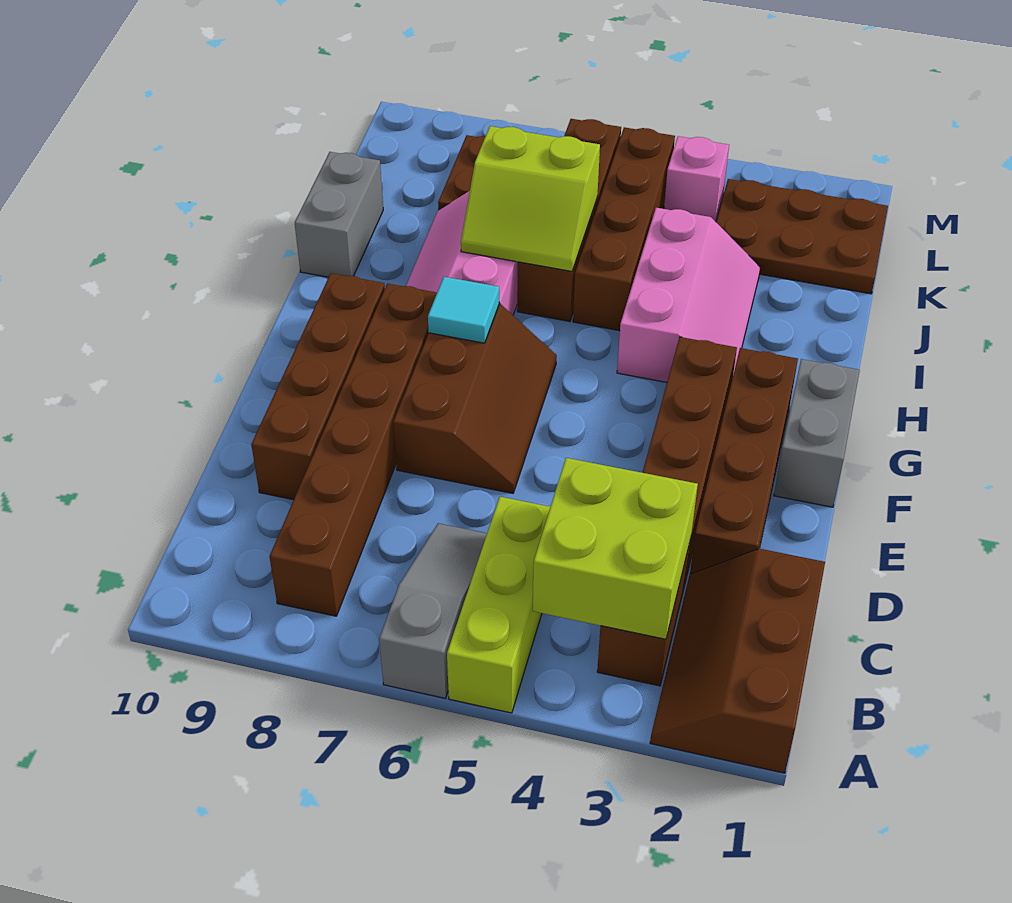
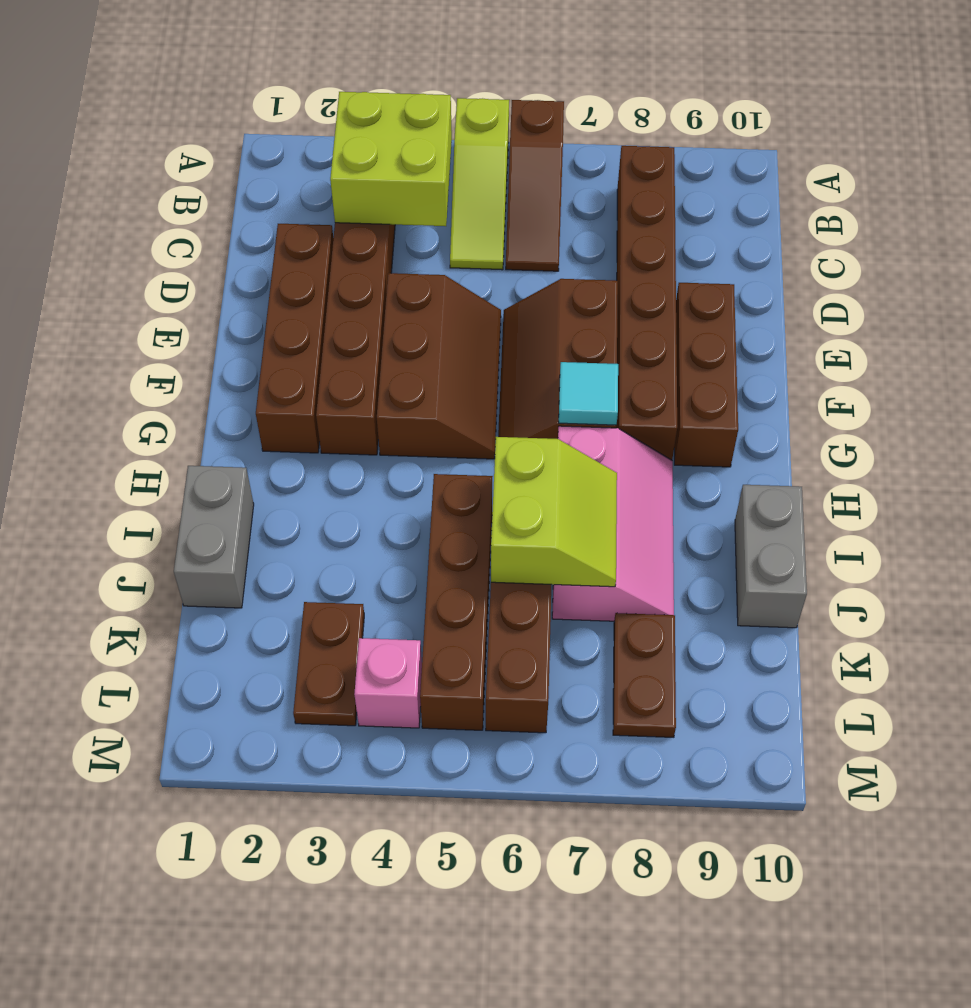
brown 2x3 slope [650,549,825,773] -> brown 2x3 slope moved to [377,273,501,459]
lime 1x3 brick [447,497,550,713] -> lime 1x3 slope [450,98,509,270]
grey 1x3 slope [379,523,487,698] -> brown 1x3 slope [506,100,564,271]
brown 1x4 brick [251,273,385,500] -> brown 1x3 brick [674,283,738,467]
grey 1x2 brick [774,359,860,507] -> grey 1x2 brick moved to [174,466,254,608]
pink 2x3 slope [617,208,760,382] -> none
lime 2x2 slope [461,126,600,271] -> lime 2x2 slope turned to [491,437,617,587]
brown 2x3 plate [716,179,888,294] -> brown 1x2 plate [293,602,364,726]

